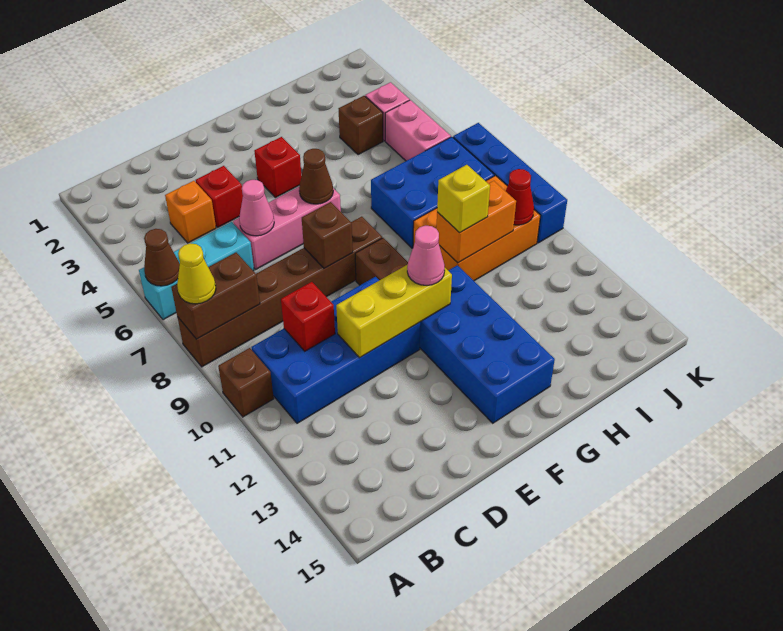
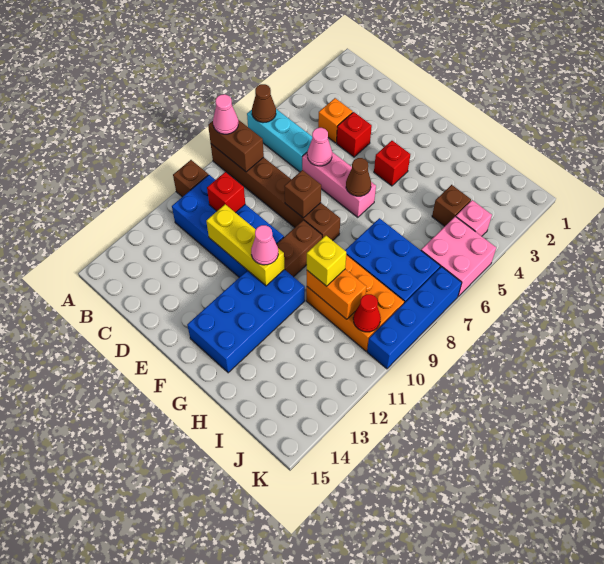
yellow 1x1 cone [177,243,216,304] -> pink 1x1 cone [213,94,238,134]
pink 1x2 brick [385,100,451,161] -> pink 2x2 brick [421,217,496,296]

